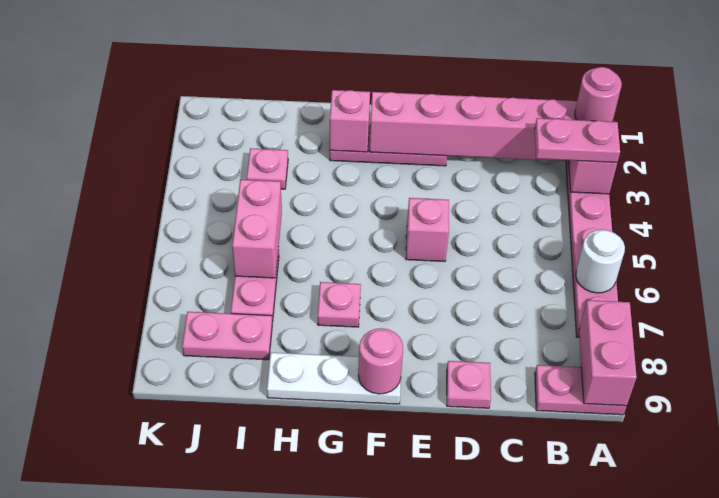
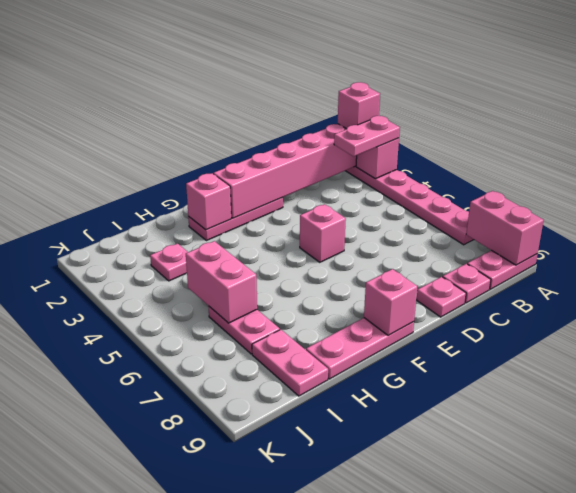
pink 1x1 round brick [575,67,622,122] -> pink 1x1 brick [338,82,380,129]
white 1x1 round brick [576,230,625,293] -> none
white 1x3 plate [267,353,401,404] -> pink 1x3 plate [306,318,414,379]
pink 1x1 round brick [358,328,403,394] -> pink 1x1 brick [364,269,417,336]
pink 1x1 plate [318,282,361,327] -> pink 1x1 plate moved to [443,264,491,303]
pink 1x2 plate [182,312,272,360] -> pink 1x2 plate turned to [252,329,328,396]

